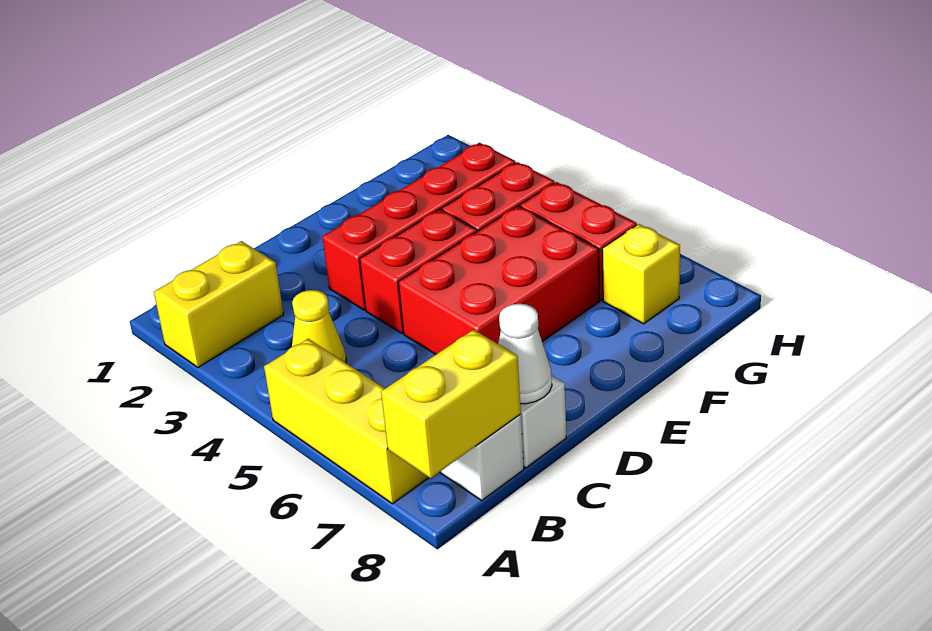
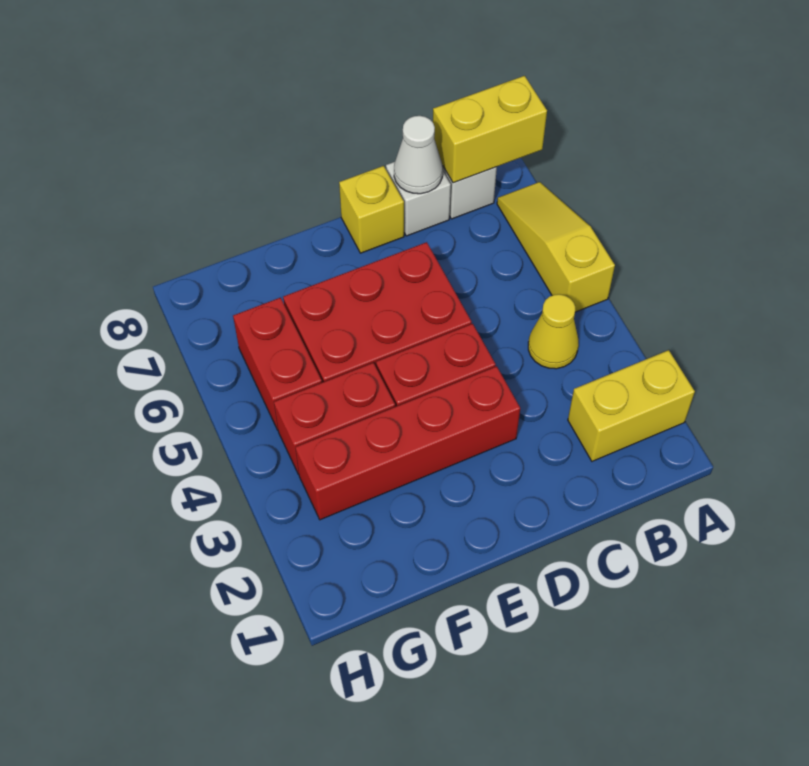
yellow 1x3 brick [264,339,429,504] -> yellow 1x3 slope [497,182,615,312]
yellow 1x1 brick [602,224,680,324] -> yellow 1x1 brick moved to [339,166,404,253]

